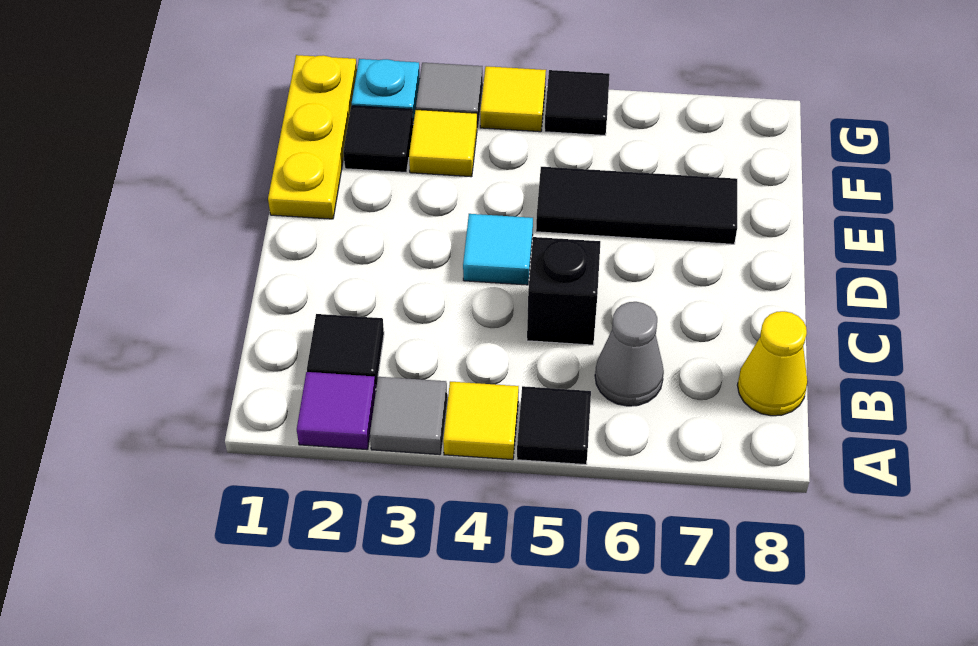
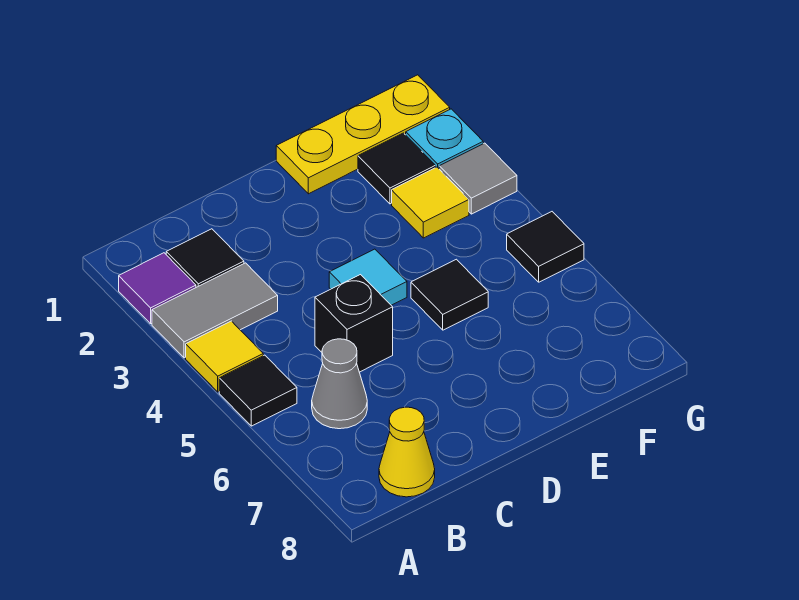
grey 1x1 tile [370,377,447,455] -> grey 1x2 tile [152,263,278,358]
black 1x3 tile [536,167,737,244] -> black 1x1 tile [411,259,488,330]
yellow 1x1 tile [480,66,546,132] -> none

